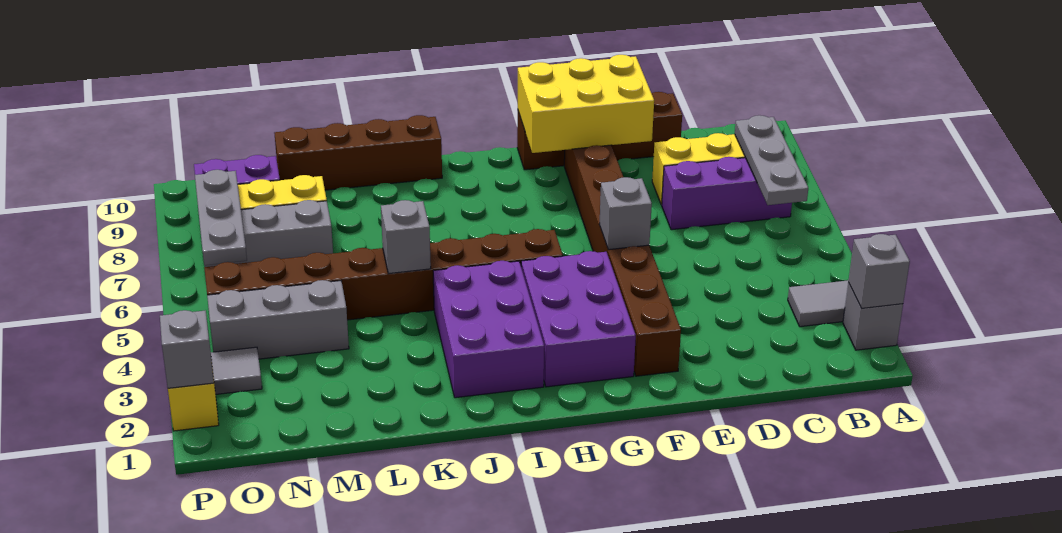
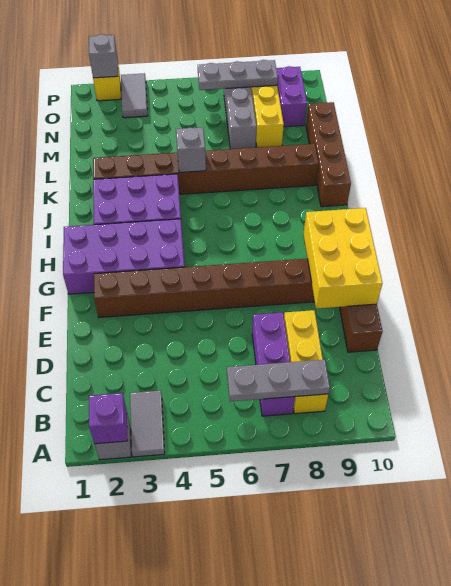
grey 1x1 brick [848,234,910,308] -> purple 1x1 brick [89,393,128,444]
grey 1x1 brick [599,177,652,250] -> none
purple 2x3 brick [521,251,636,387] -> purple 2x4 brick [63,219,184,294]
brown 1x8 brick [204,229,563,320] -> brown 1x8 brick turned to [93,144,318,194]
grey 1x3 brick [207,280,349,359] -> none

